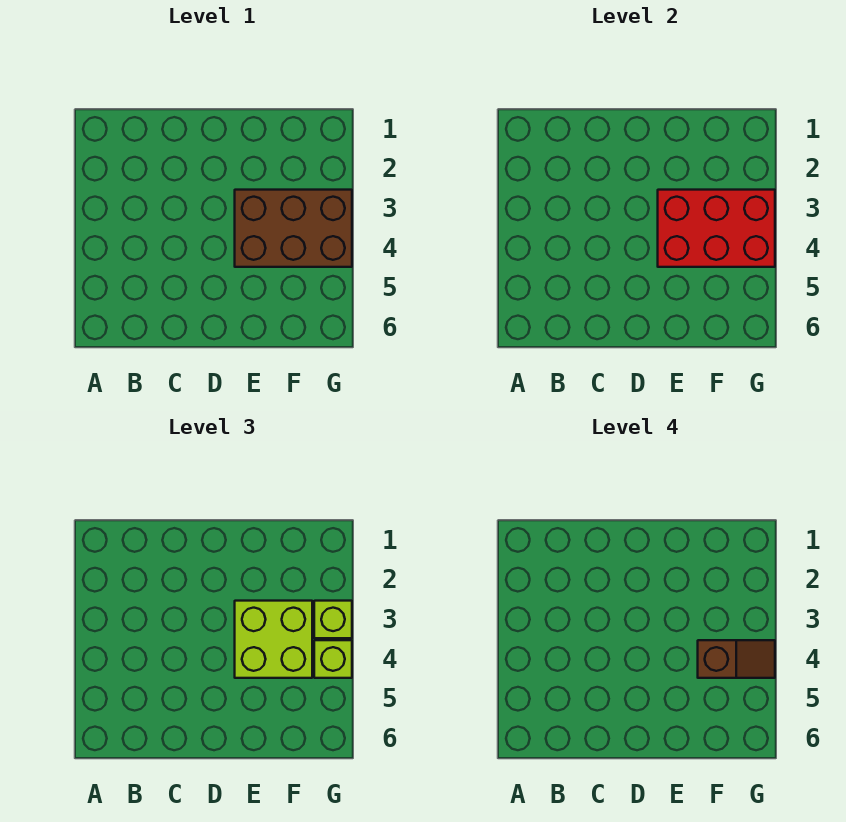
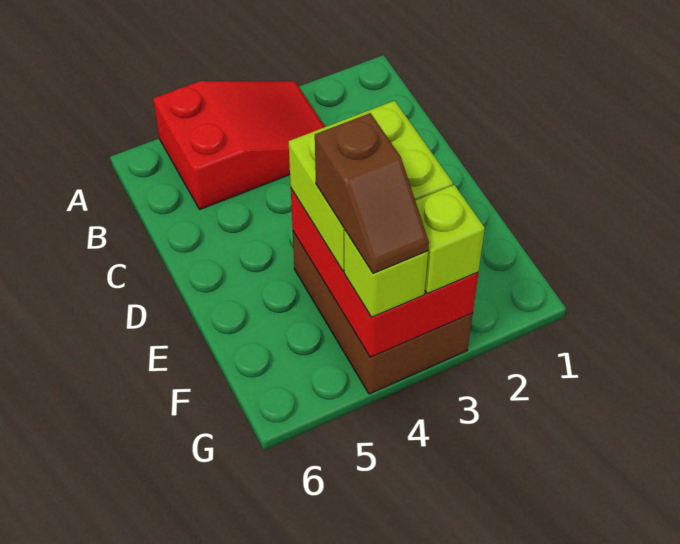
none -> red 2x3 slope [153,81,325,210]

